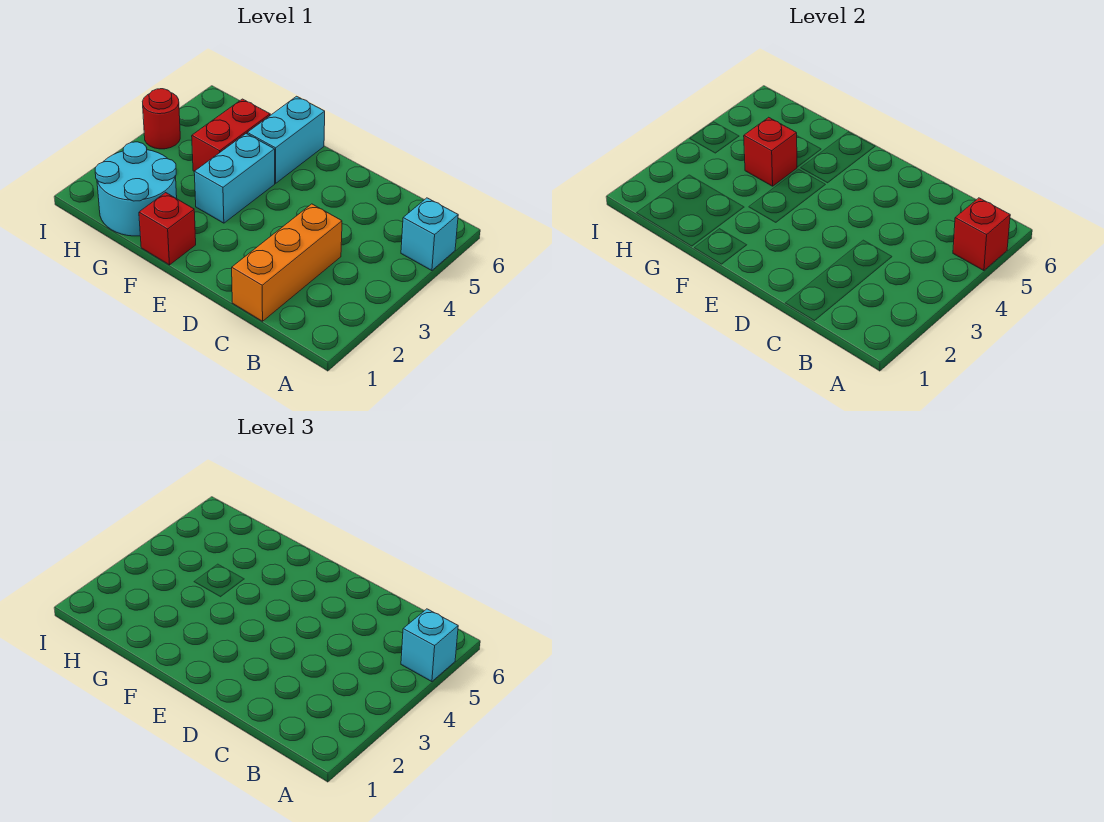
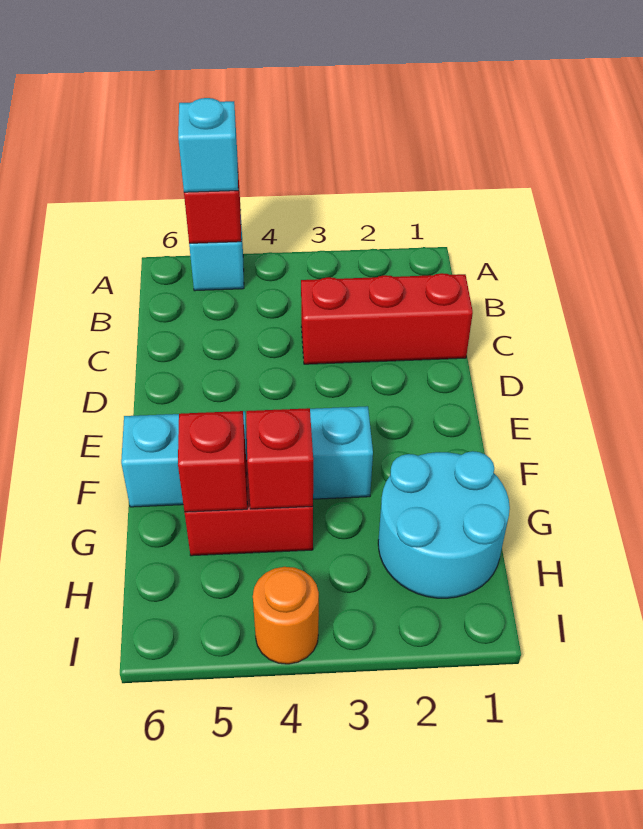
orange 1x3 brick [232,204,342,321] -> red 1x3 brick [301,273,473,364]
red 1x1 brick [139,193,196,265] -> red 1x1 brick moved to [178,411,247,512]
red 1x1 round brick [142,89,180,149] -> orange 1x1 round brick [253,567,319,664]

